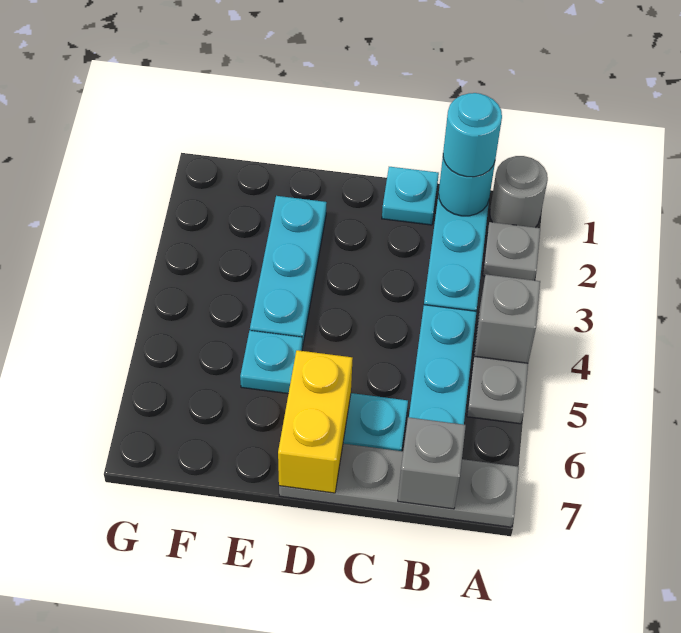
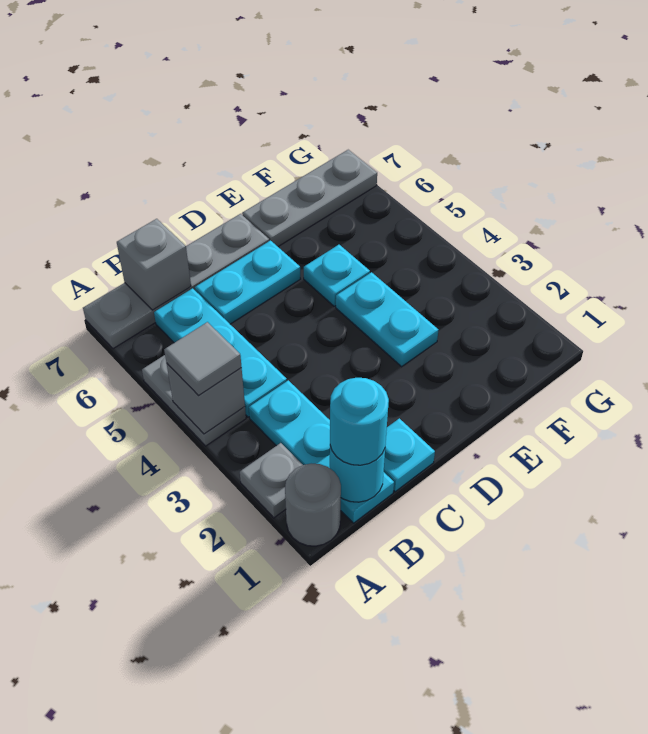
none -> grey 1x1 tile [164,322,241,396]
yellow 1x2 brick [278,350,353,493] -> none
cyan 1x3 plate [250,196,327,344] -> cyan 1x2 plate [336,272,438,367]
none -> grey 1x3 plate [242,150,377,246]

